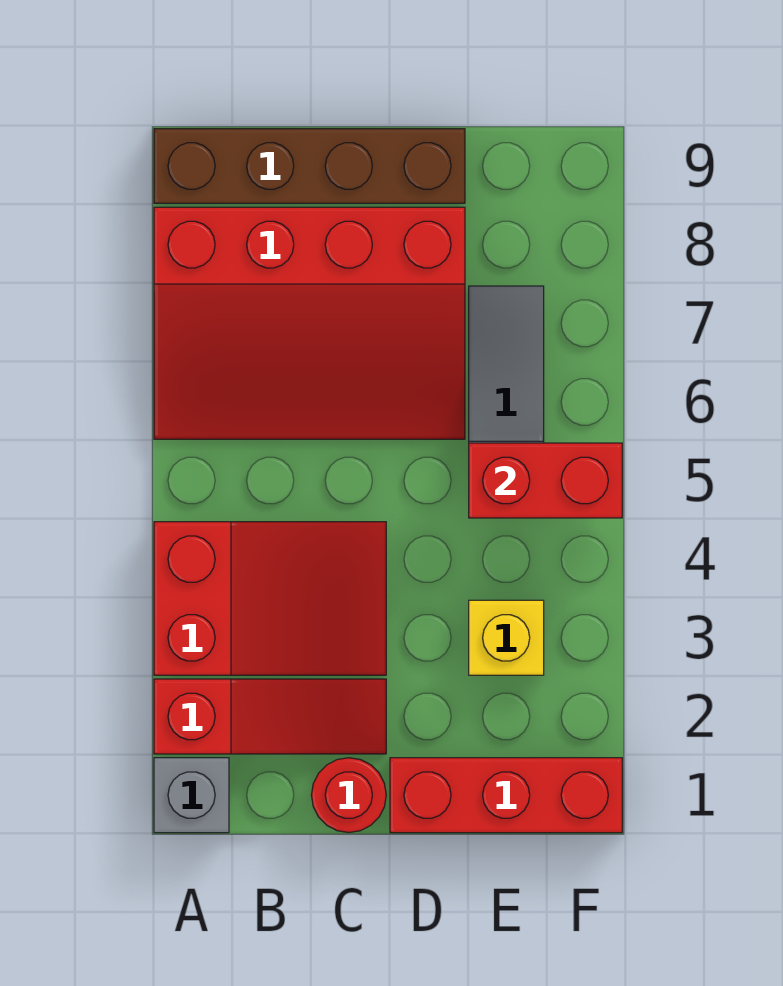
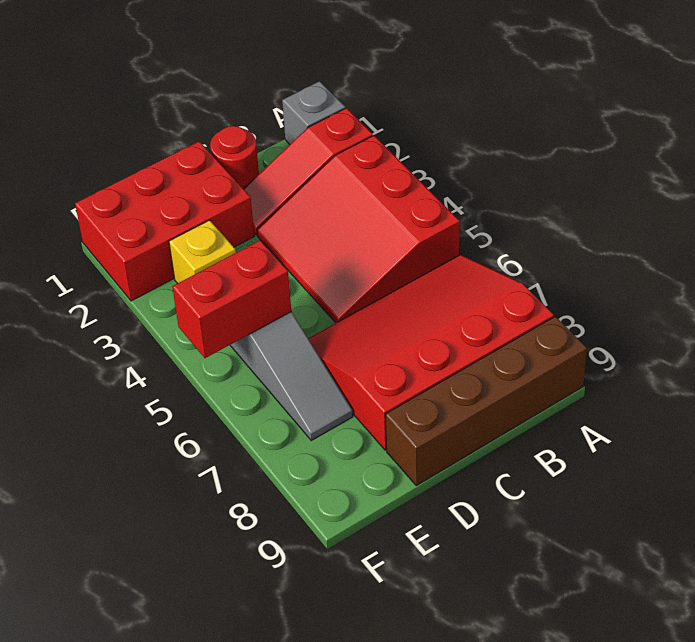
red 2x3 slope [154,522,386,675] -> red 3x3 slope [257,136,460,323]
red 1x3 brick [390,758,622,833] -> red 2x3 brick [75,141,254,301]

